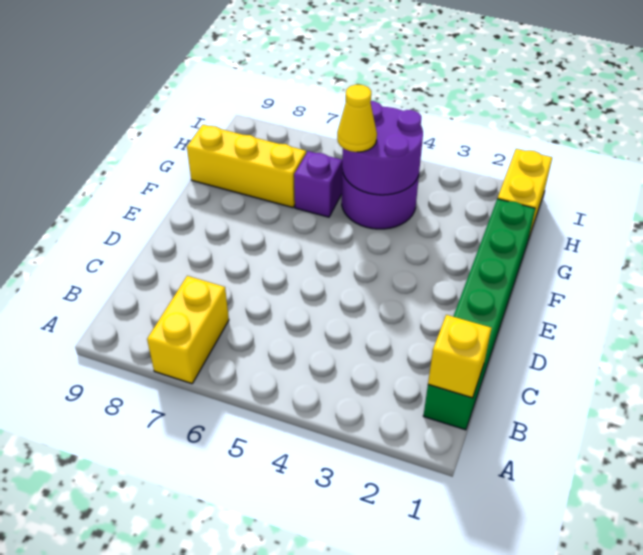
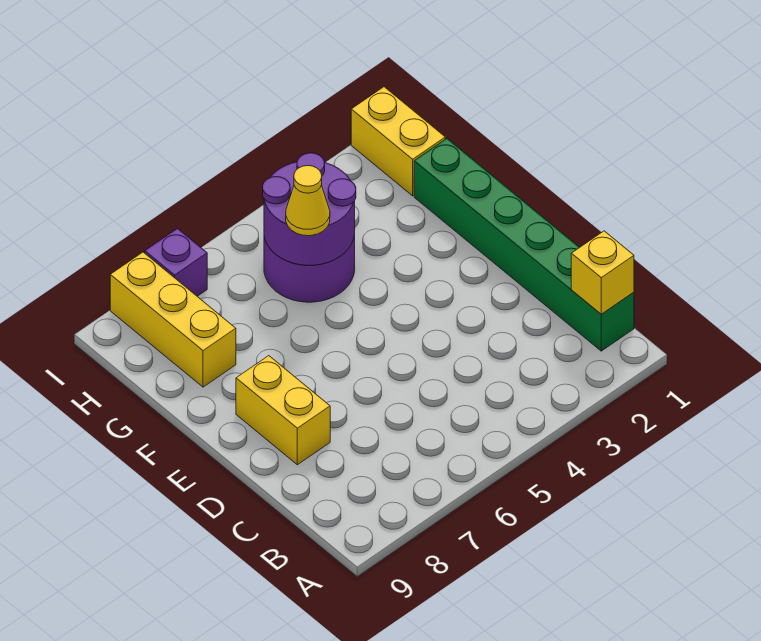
yellow 1x2 brick [147,276,229,384] -> yellow 1x2 brick moved to [236,356,330,465]
purple 1x1 brick [294,151,342,217] -> purple 1x1 brick moved to [145,229,207,296]
yellow 1x3 brick [187,125,306,208] -> yellow 1x3 brick turned to [110,252,236,387]

